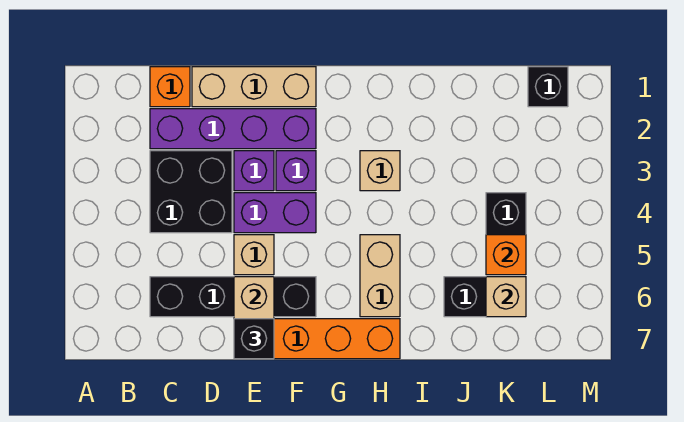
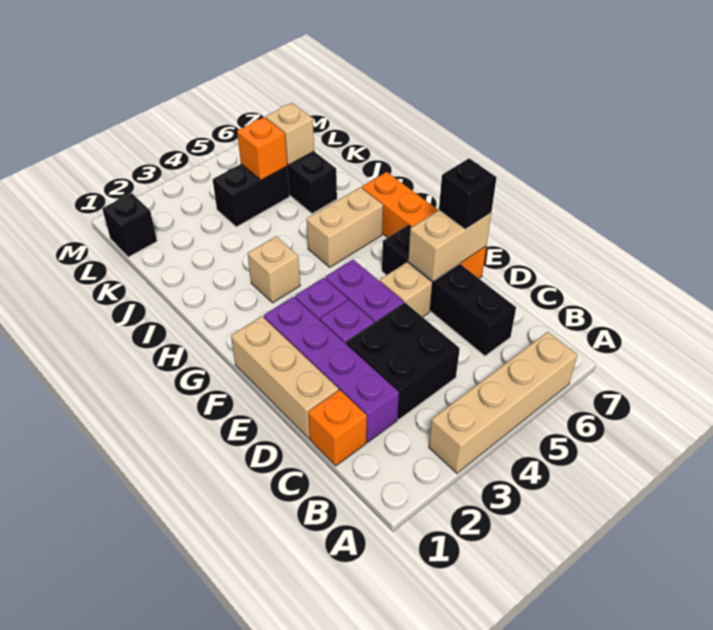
none -> tan 1x4 brick [429,332,577,473]

